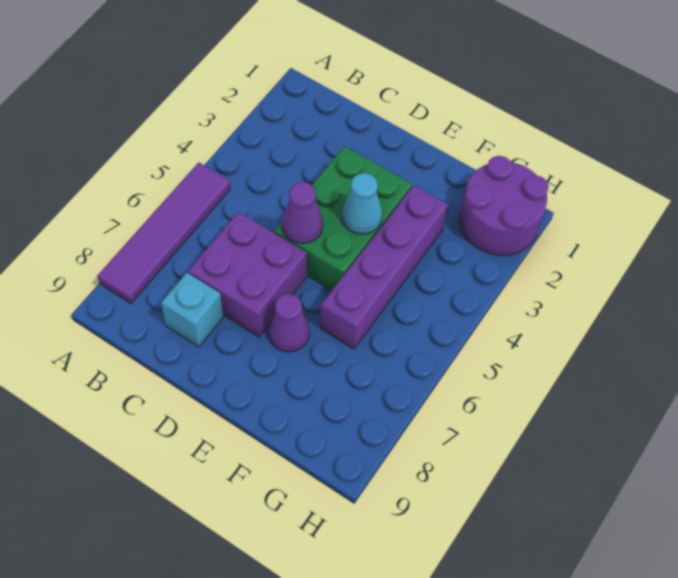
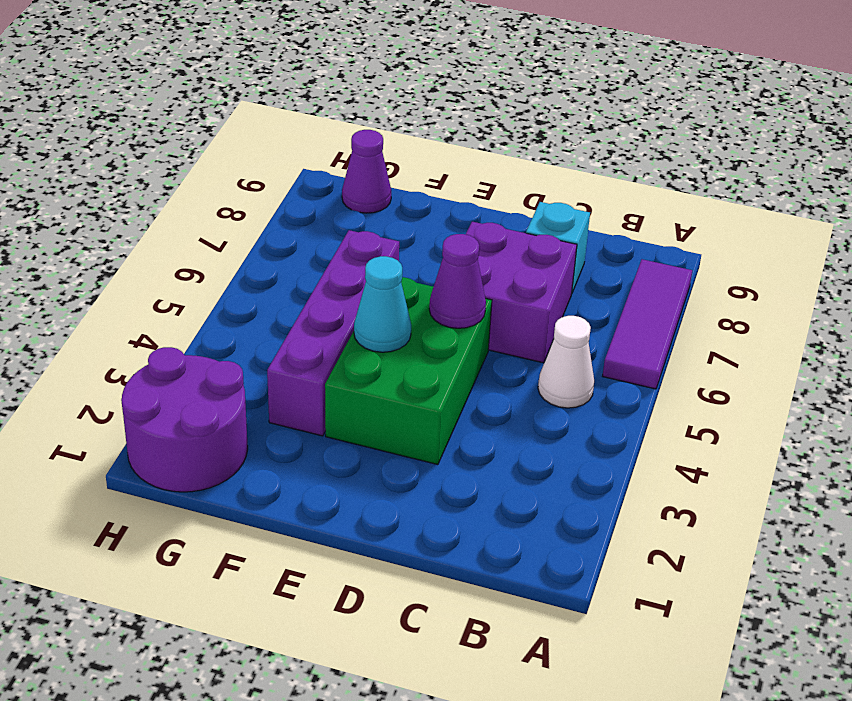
purple 1x4 tile [97,163,230,304] -> purple 1x3 tile [603,259,692,389]
none -> white 1x1 cone [538,316,594,408]
purple 1x1 cone [269,294,309,352] -> purple 1x1 cone moved to [342,130,391,213]

